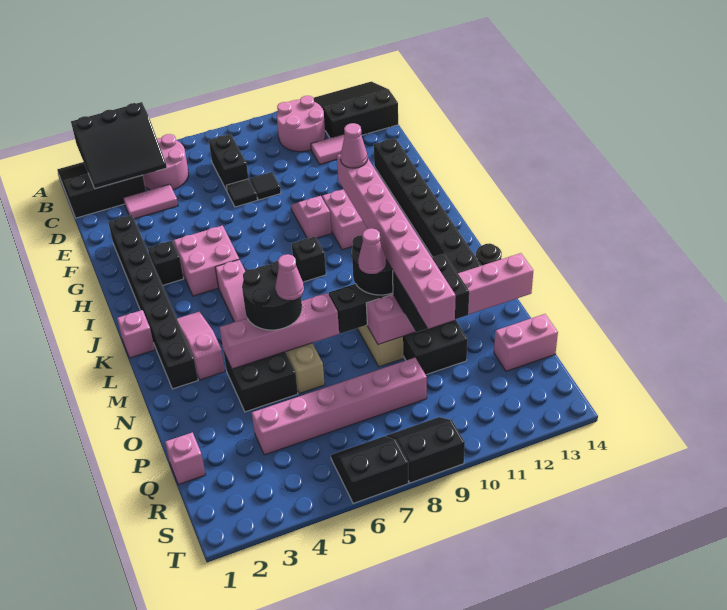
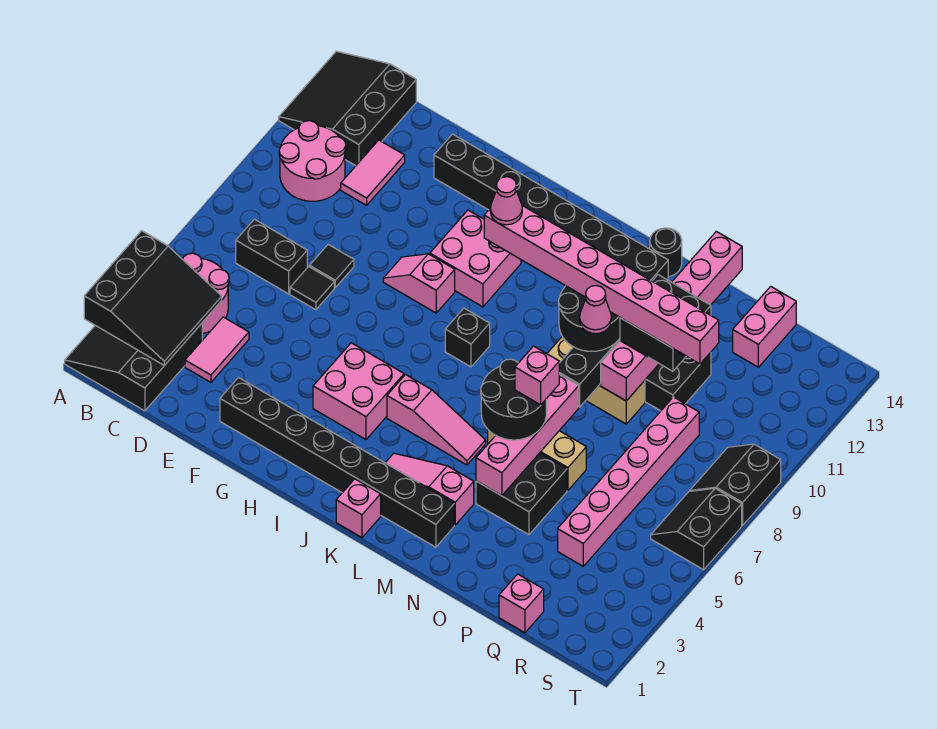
black 1x1 brick [148,241,184,285] -> none
pink 1x1 cone [275,254,304,300] -> pink 1x1 brick [515,346,559,405]

